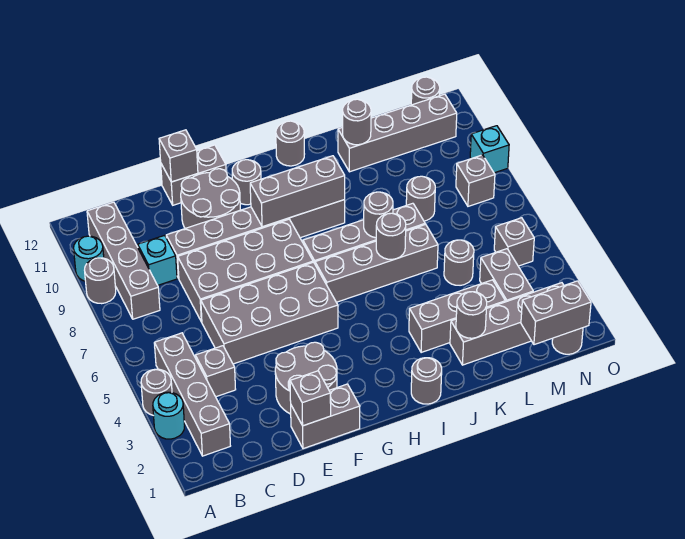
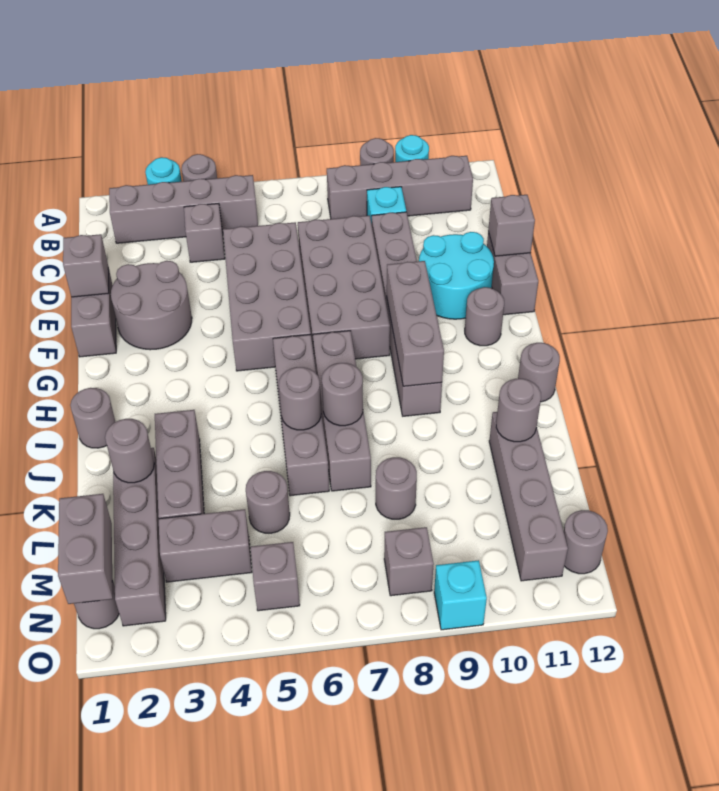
grey 2x2 round brick [181,169,240,228] -> cyan 2x2 round brick [419,232,494,319]

